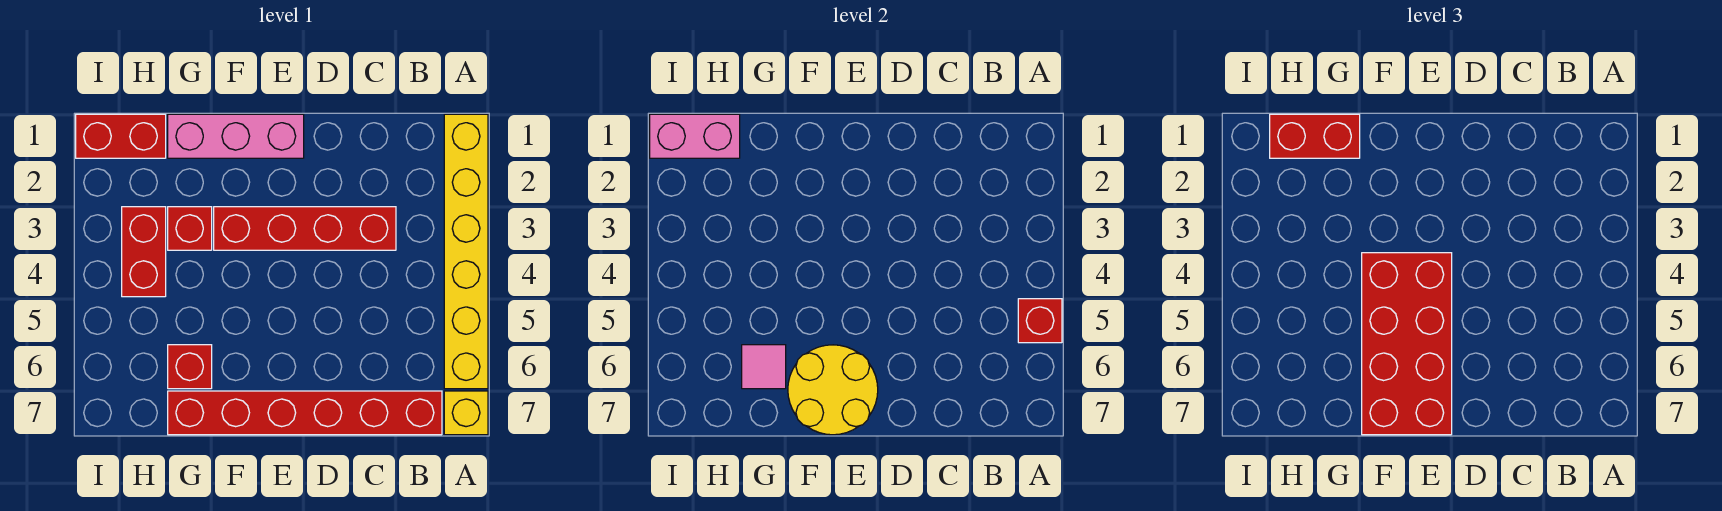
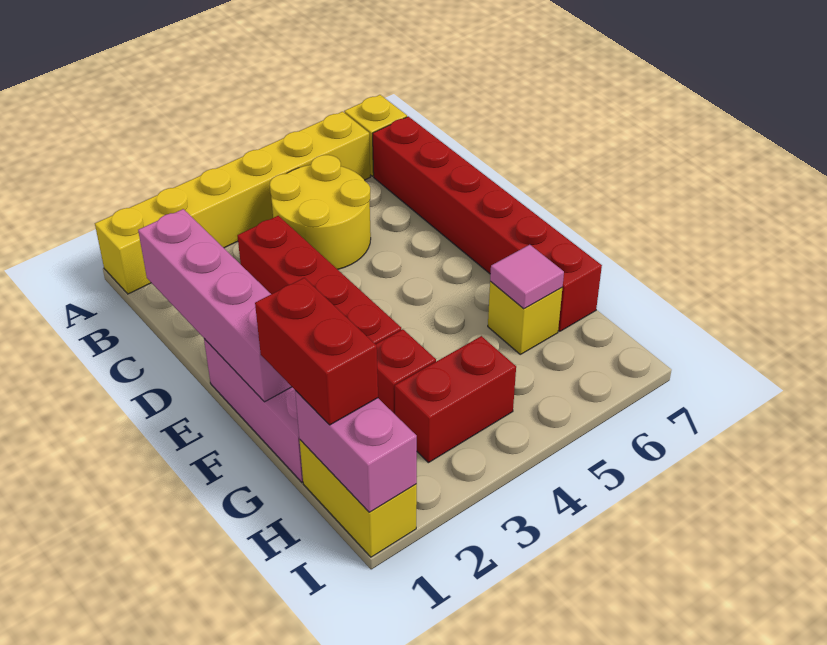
red 1x1 brick [1018,299,1062,343] -> none
none -> pink 1x4 brick [138,209,292,402]
red 2x4 brick [1362,253,1452,435] -> none
yellow 2x2 round brick [788,345,878,435] -> yellow 2x2 round brick moved to [270,155,371,269]
red 1x1 brick [168,345,212,389] -> yellow 1x1 brick [488,282,562,354]
red 1x2 brick [76,114,166,158] -> yellow 1x2 brick [300,440,417,557]

